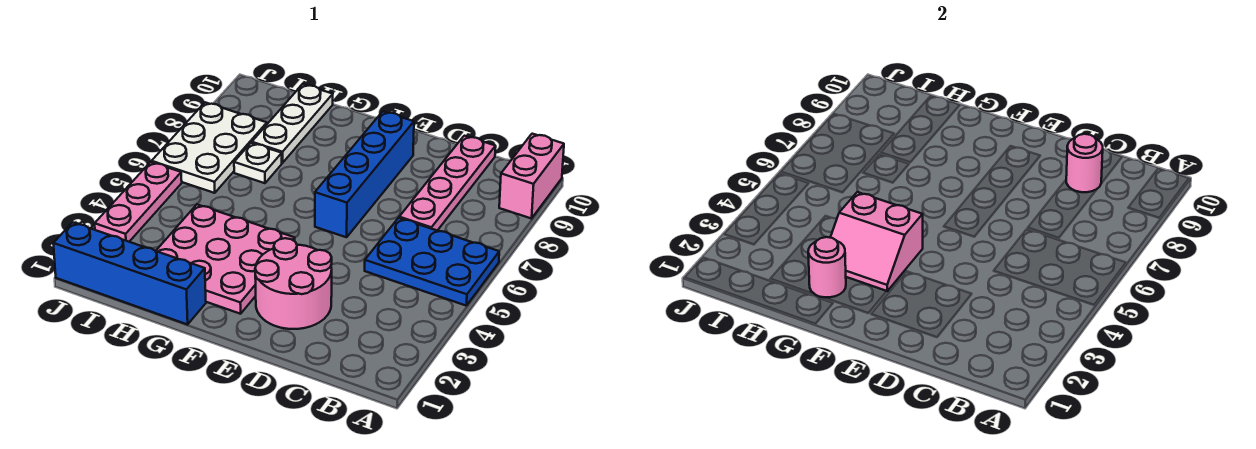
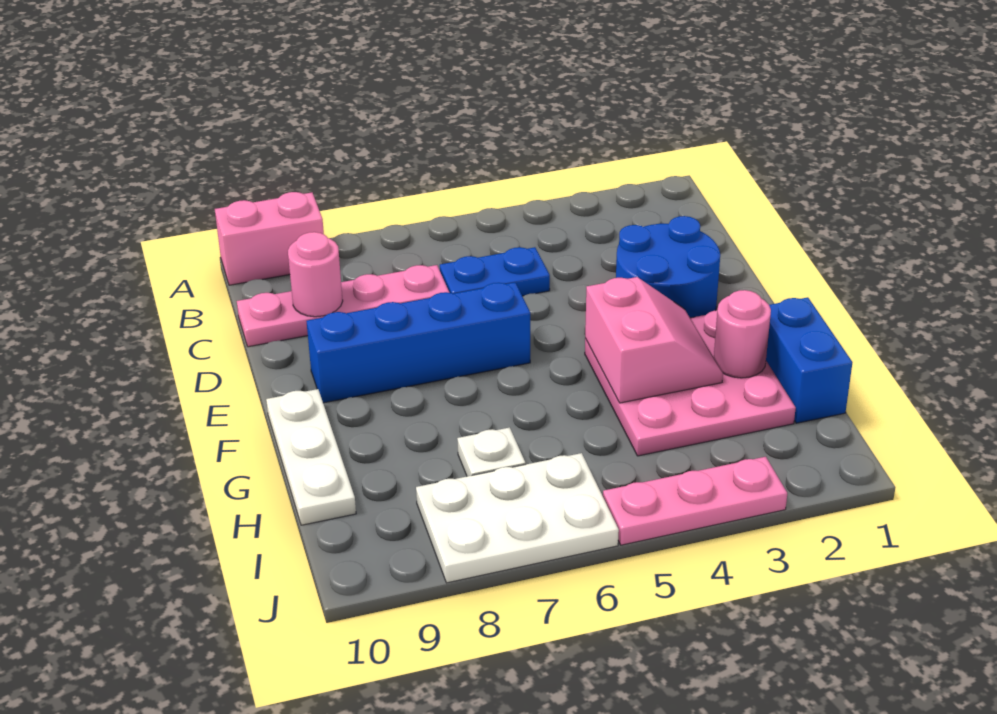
blue 2x3 plate [365,218,499,306] -> blue 1x2 plate [440,247,550,296]
pink 2x2 round brick [255,238,332,329] -> blue 2x2 round brick [616,216,720,318]
blue 1x4 brick [53,222,206,325] -> blue 1x2 brick [766,297,853,423]
white 1x3 plate [252,84,333,163] -> white 1x3 plate turned to [266,389,356,525]

